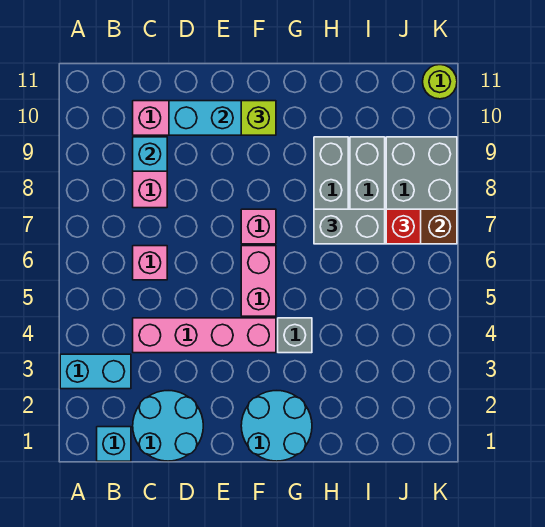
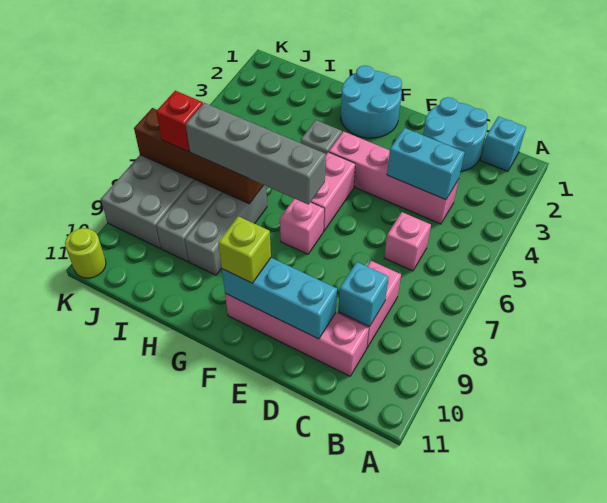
cyan 1x2 brick [60,354,131,389] -> cyan 1x2 brick moved to [387,128,465,200]
grey 1x2 brick [314,209,385,244] -> grey 1x4 brick [186,103,326,205]

